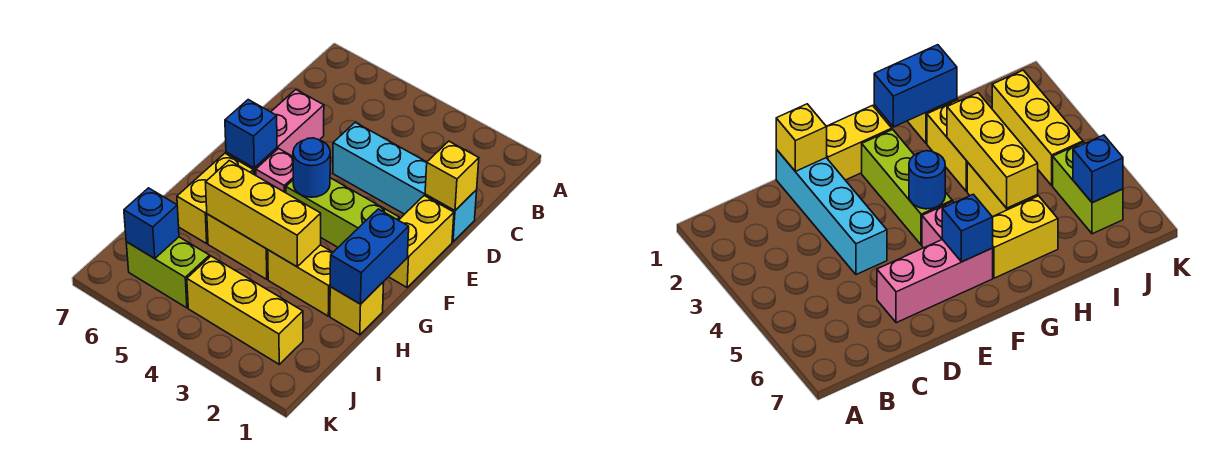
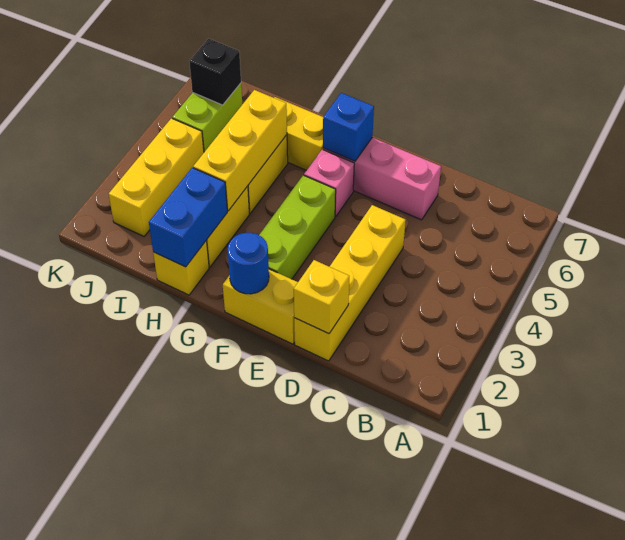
cyan 1x4 brick [333,122,477,242] -> yellow 1x4 brick [294,205,406,361]
blue 1x1 round brick [293,138,330,197] -> blue 1x1 round brick moved to [228,233,269,294]
blue 1x2 brick [330,209,409,304] -> blue 1x2 brick turned to [149,168,227,267]
blue 1x1 brick [124,188,179,259] -> black 1x1 brick [189,39,241,105]

